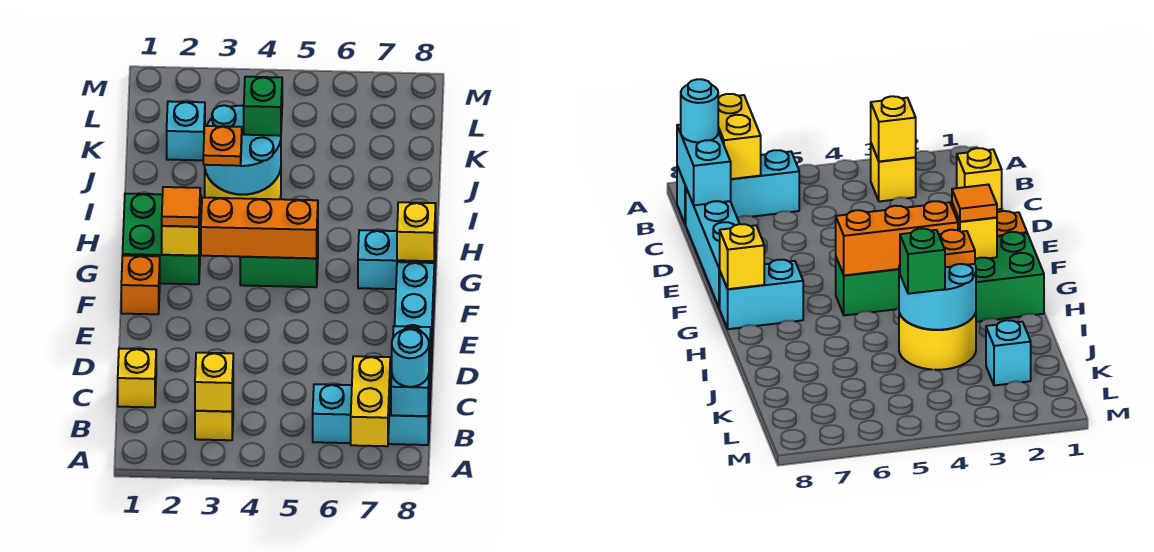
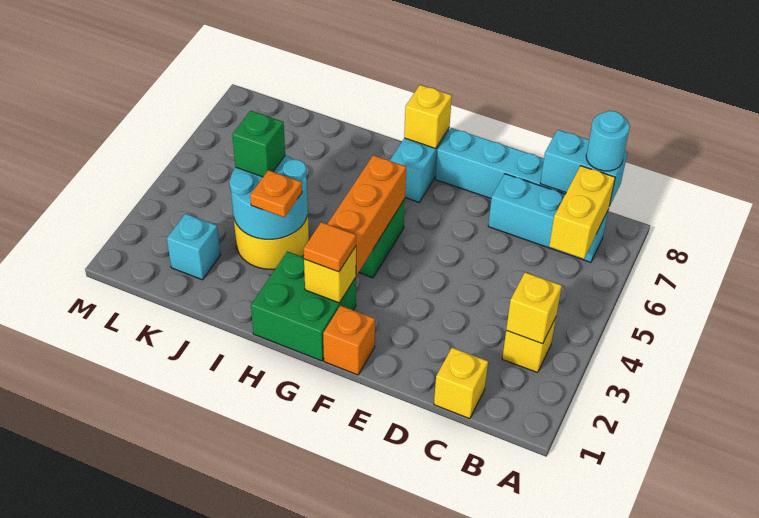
yellow 1x2 brick [351,356,390,446] -> yellow 1x2 brick turned to [549,166,615,259]
cyan 1x3 brick [313,384,430,445] -> cyan 1x3 brick turned to [488,174,608,262]

